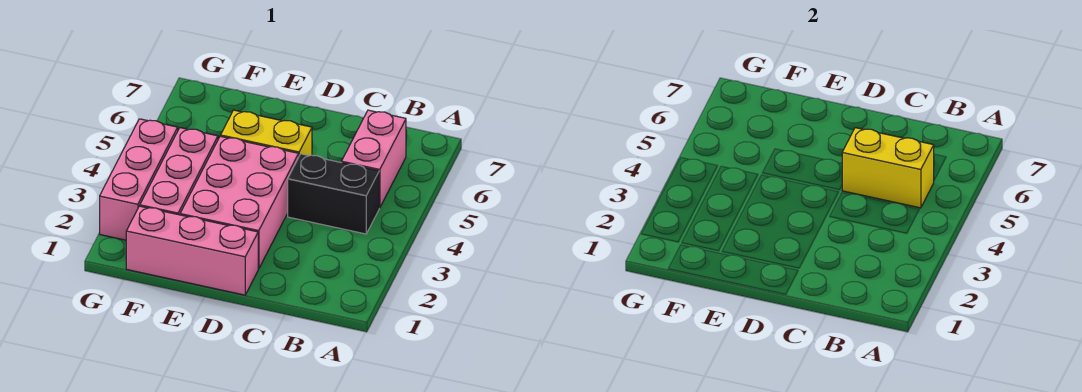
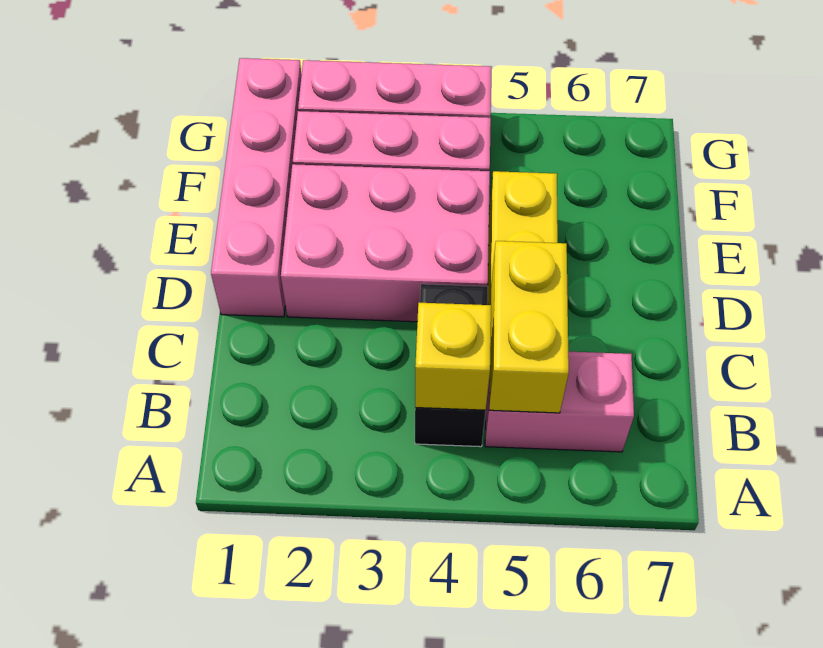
none -> yellow 1x1 brick [415,303,491,410]
pink 1x3 brick [126,206,258,295] -> pink 1x4 brick [211,58,302,317]

